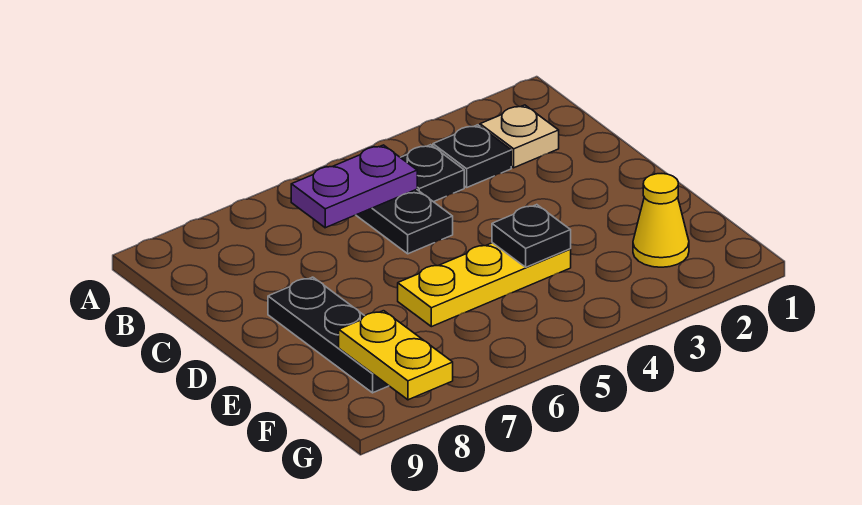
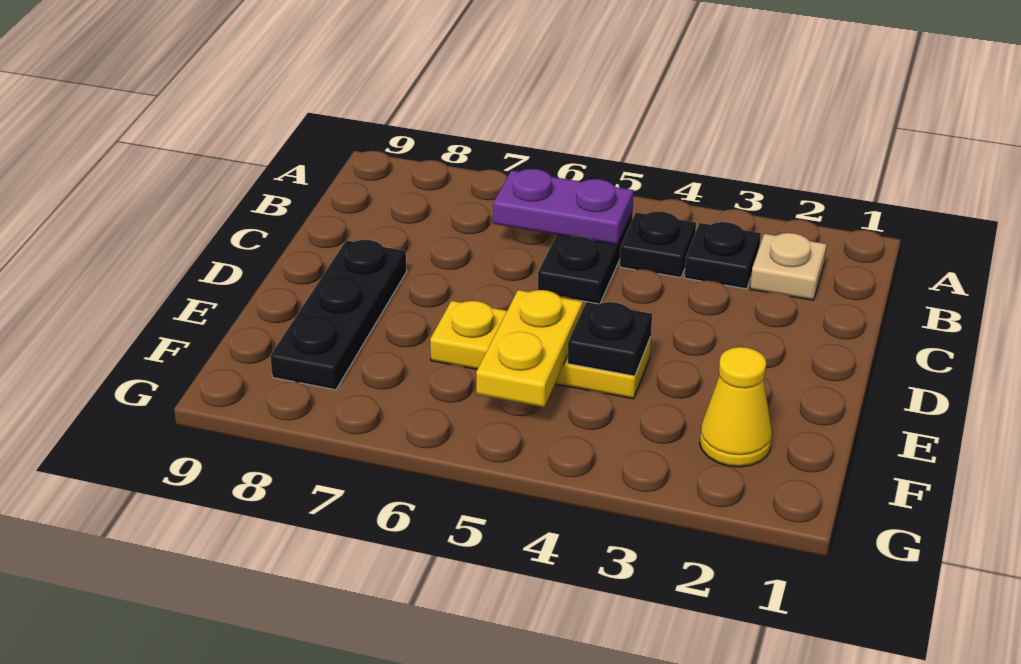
yellow 1x2 plate [339,311,453,400] -> yellow 1x2 plate moved to [476,290,583,407]

